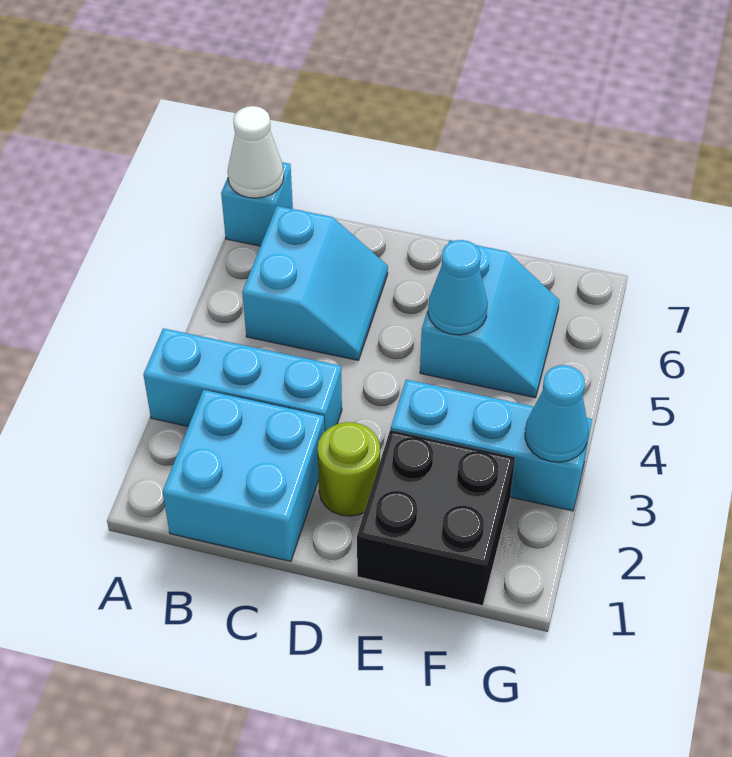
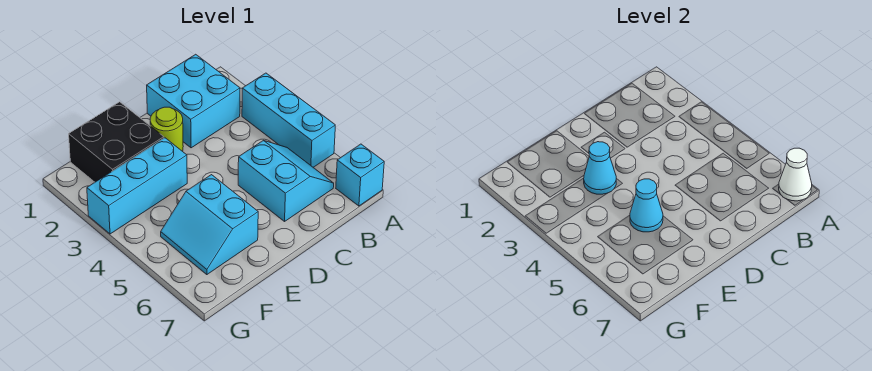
cyan 1x3 brick [143,328,342,431] -> cyan 1x3 brick turned to [242,73,335,167]
cyan 2x2 slope [242,206,388,360] -> cyan 2x2 slope turned to [238,140,334,221]
cyan 1x1 cone [525,365,588,462] -> cyan 1x1 cone moved to [584,142,616,194]

